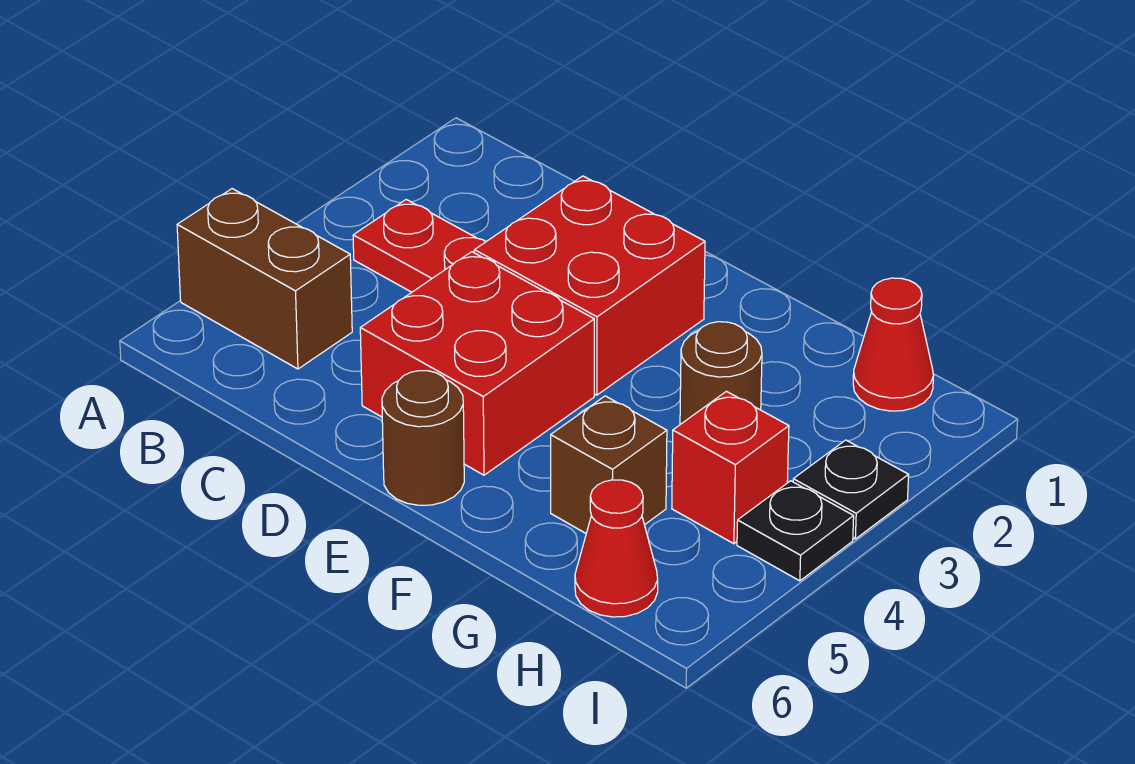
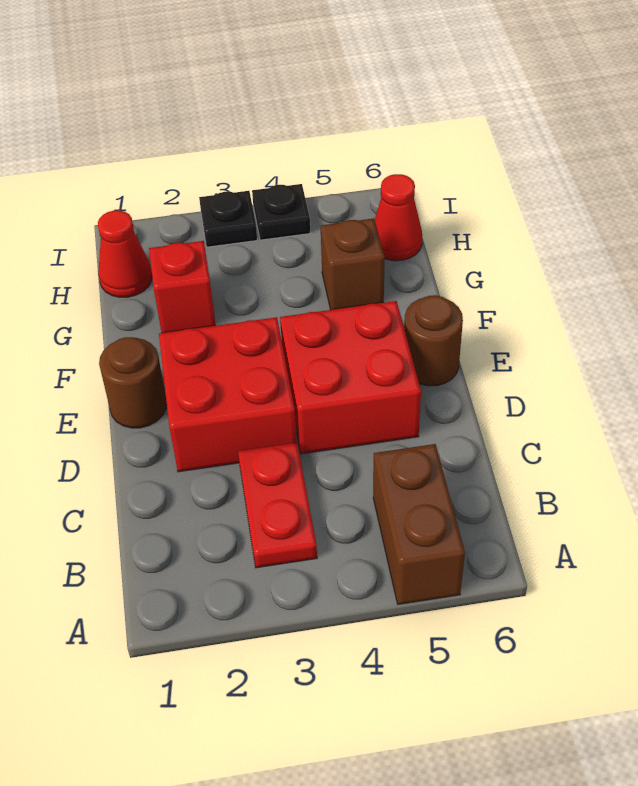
brown 1x1 round brick [680,322,762,424] -> brown 1x1 round brick moved to [99,337,167,428]
red 1x1 brick [672,391,789,544] -> red 1x1 brick moved to [149,241,216,333]

